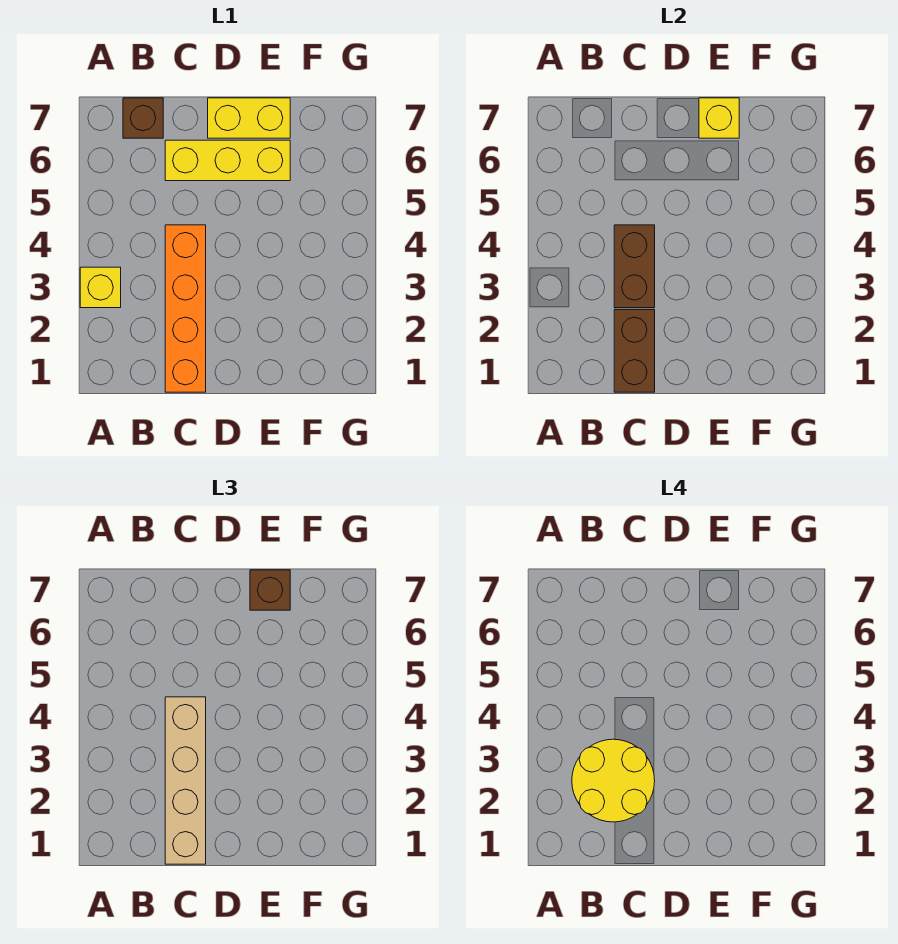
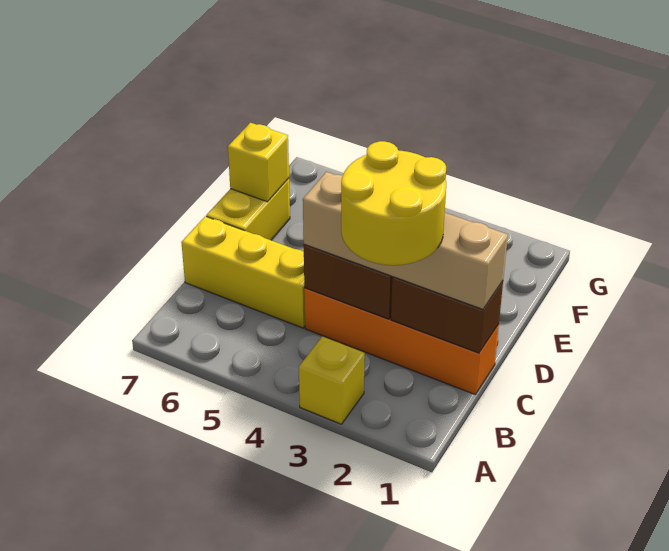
brown 1x1 brick [123,98,163,138] -> none
yellow 1x3 brick [165,140,290,181] -> yellow 1x3 brick turned to [181,216,305,328]
brown 1x1 brick [250,570,290,610] -> none

